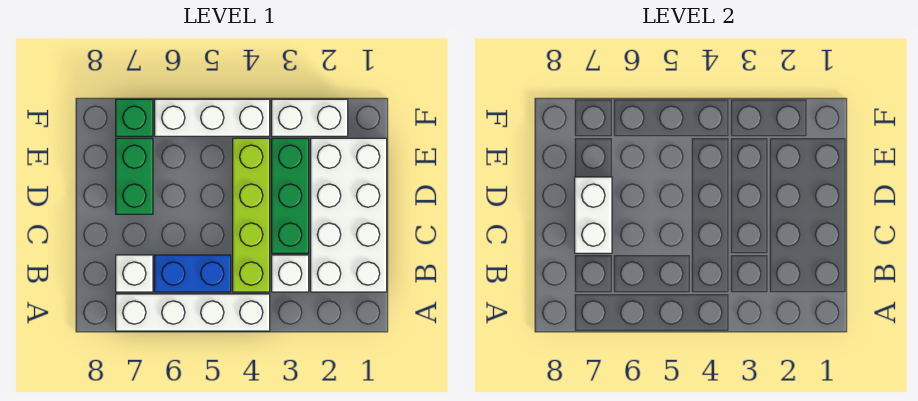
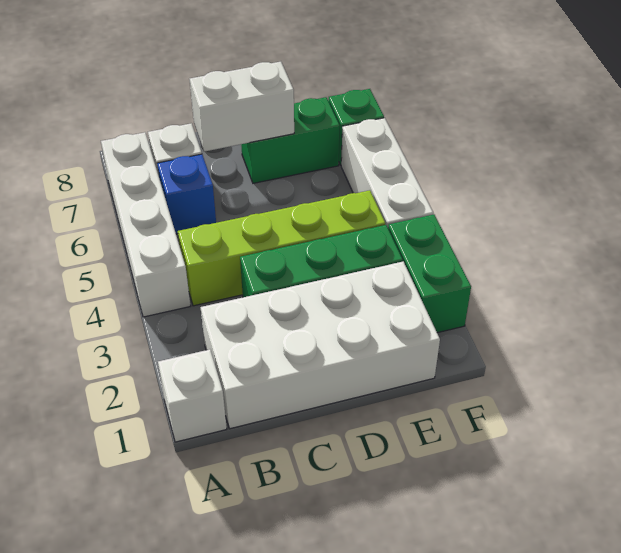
white 1x1 brick [272,255,309,292] -> white 1x1 brick moved to [158,349,227,442]
blue 1x2 brick [155,255,231,292] -> blue 1x1 brick [157,154,216,234]
white 1x2 brick [272,99,348,136] -> green 1x2 brick [388,214,471,333]

